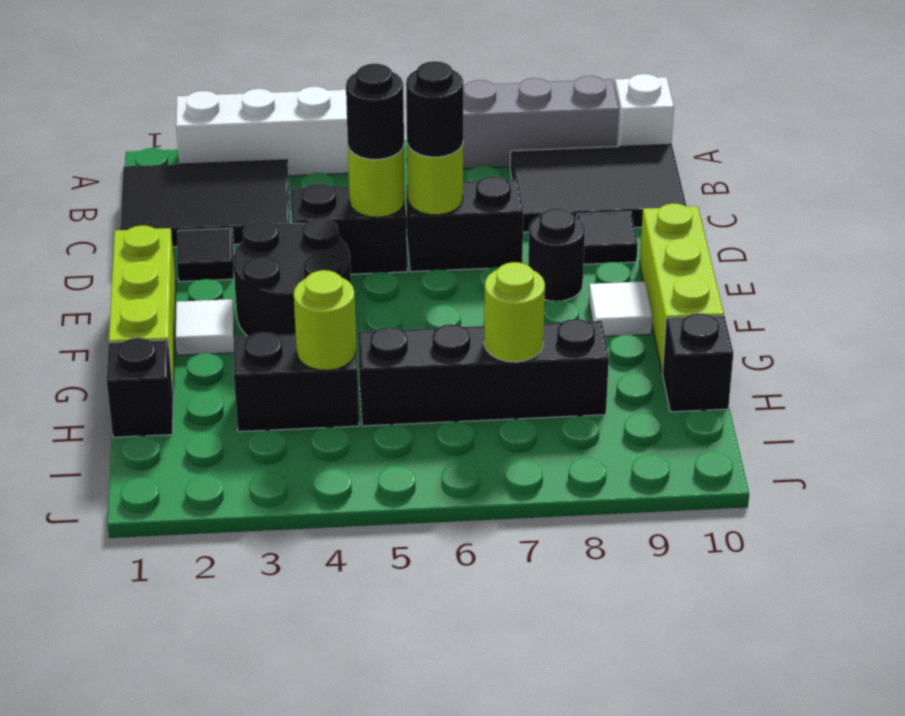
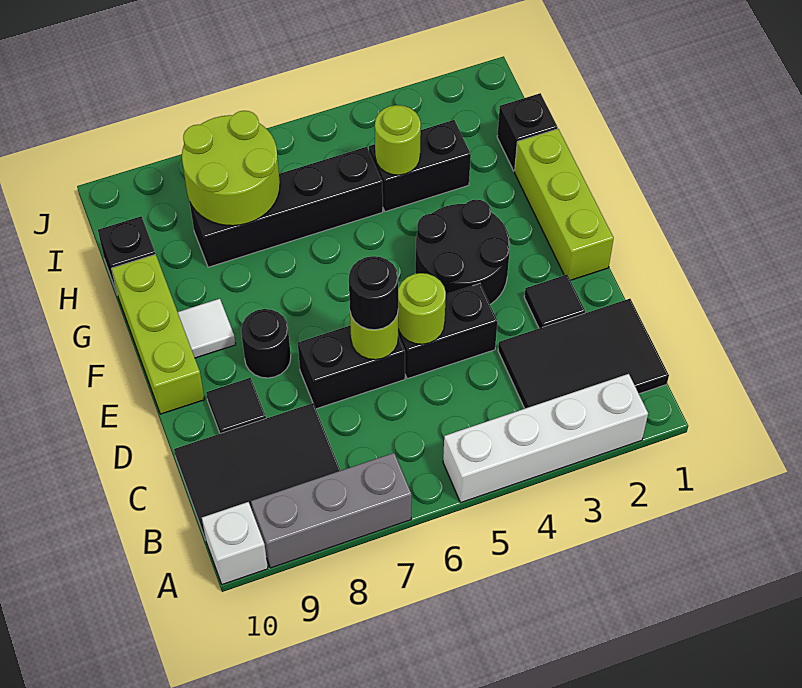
black 1x1 round brick [346,64,404,160] -> none
white 1x1 tile [176,299,234,355] -> none
lime 1x1 round brick [484,262,545,362] -> lime 2x2 round brick [182,111,280,226]

